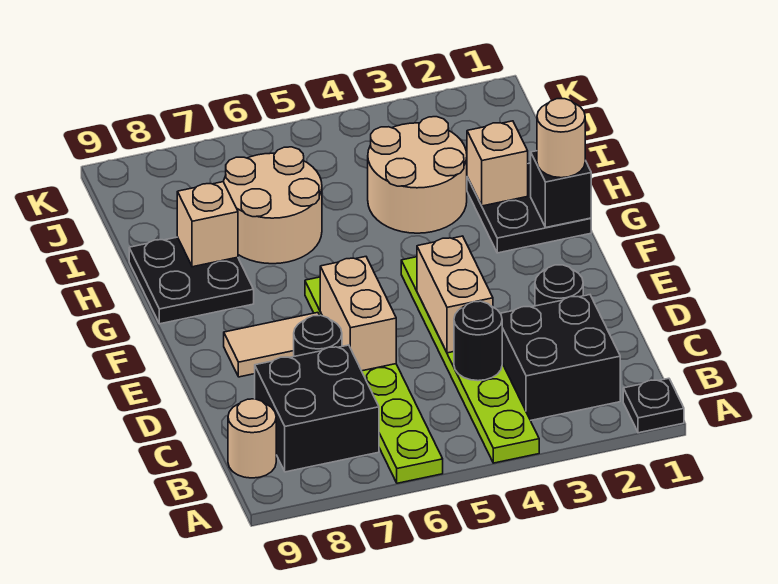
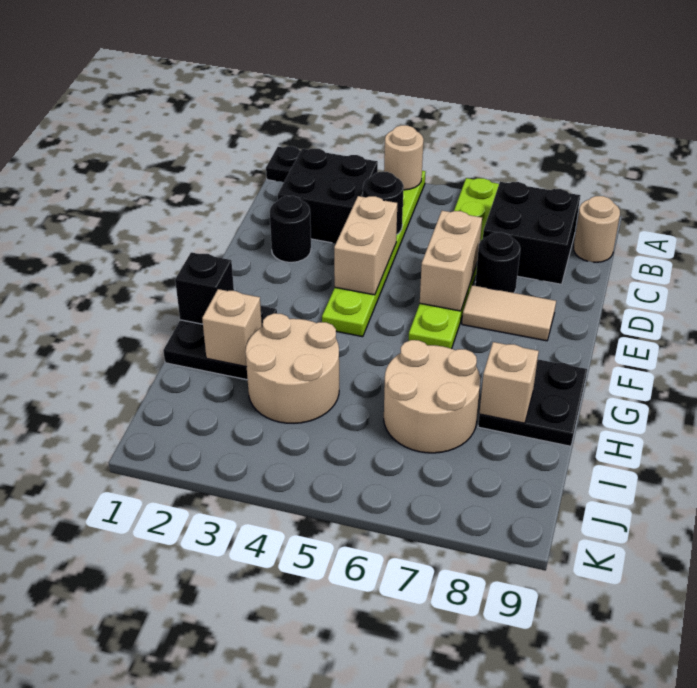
tan 1x1 round brick [537,99,585,178] -> tan 1x1 round brick moved to [384,125,423,190]

